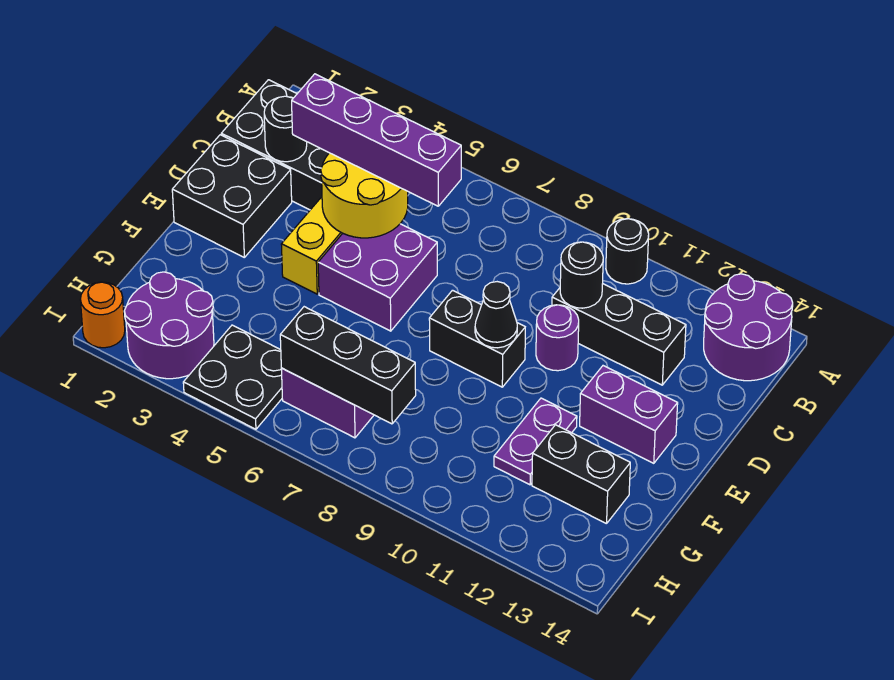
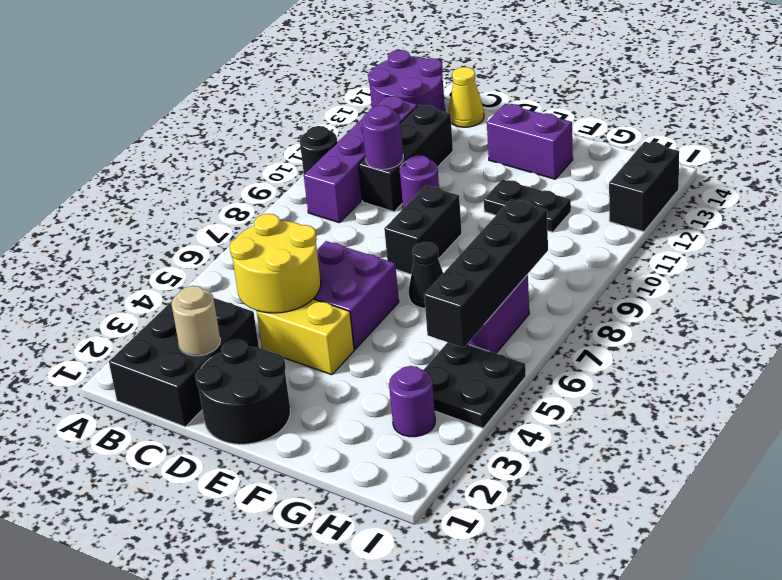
black 1x1 round brick [264,96,307,162] -> tan 1x1 round brick [171,286,220,356]
purple 1x4 brick [292,74,461,206] -> purple 1x4 brick moved to [304,96,417,223]
black 1x1 round brick [560,242,603,308] -> purple 1x1 round brick [362,105,403,169]
none -> yellow 1x1 cone [448,67,484,127]
black 2x2 brick [172,135,292,257] -> black 2x2 round brick [195,340,290,444]
black 1x1 cone [475,282,517,348] -> black 1x1 cone moved to [409,242,443,308]
purple 1x2 brick [580,366,678,463] -> purple 1x2 brick turned to [487,104,573,179]
purple 1x2 plate [494,398,577,485] -> black 1x2 plate [484,179,571,232]
black 1x2 brick [532,425,630,524] -> black 1x2 brick moved to [609,142,679,232]
purple 2x2 round brick [124,272,214,379] -> purple 1x1 round brick [389,366,435,437]
black 1x3 brick [280,307,416,424] -> black 1x4 brick [424,199,548,348]
orange 1x1 round brick [80,282,125,348] -> none

